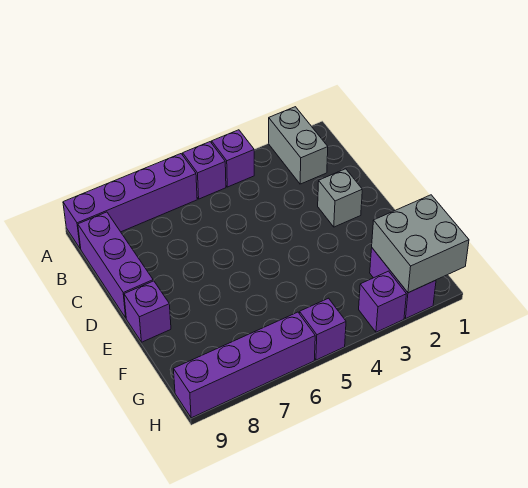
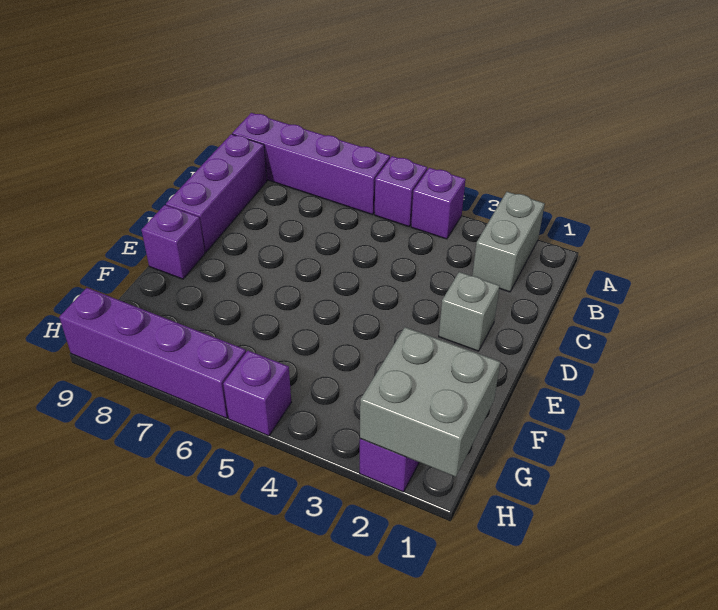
purple 1x1 brick [359,271,406,332] -> none

